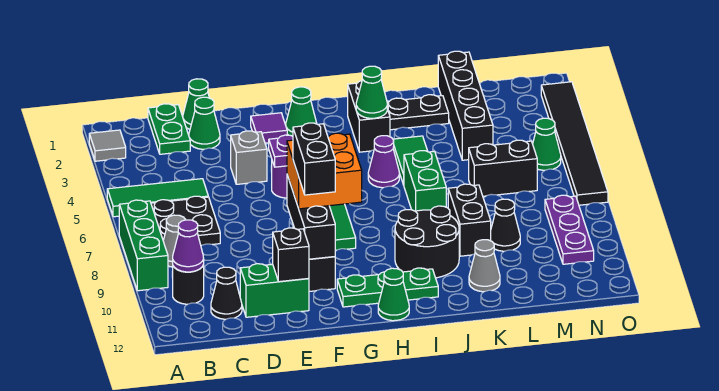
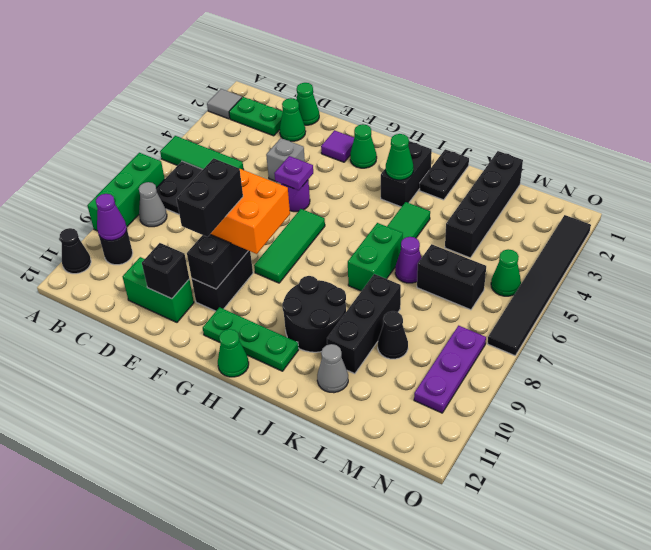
green 1x2 plate [148,104,190,154] -> green 1x2 plate turned to [229,97,283,136]
black 1x1 cone [211,267,242,319] -> black 1x1 cone moved to [60,228,91,274]
purple 1x1 cone [368,136,399,188] -> purple 1x1 cone moved to [395,237,421,283]
black 1x2 plate [387,95,449,130] -> black 1x2 plate turned to [419,149,469,200]
black 1x2 brick [448,184,491,256] -> black 1x3 brick [327,274,401,374]

